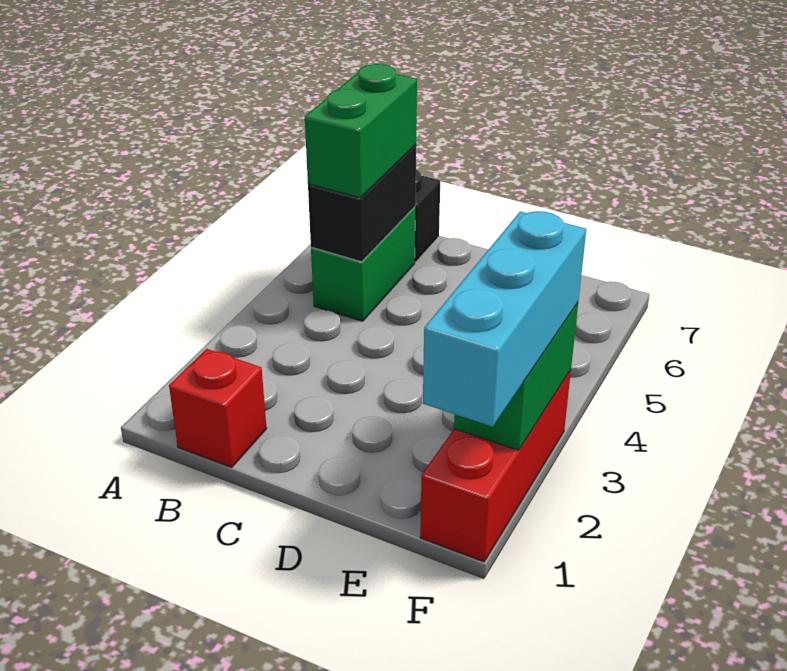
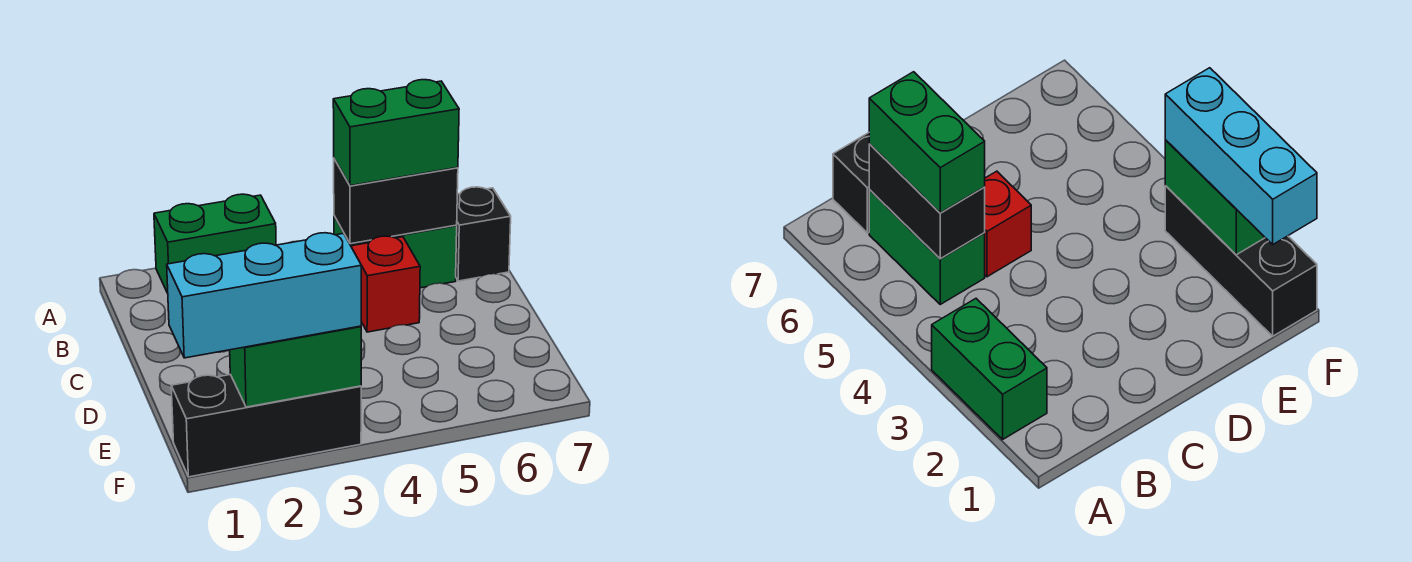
none -> green 1x2 brick [154,194,276,293]
red 1x1 brick [169,349,267,468] -> red 1x1 brick moved to [351,236,420,332]
red 1x3 brick [420,370,571,562] -> black 1x3 brick [171,375,361,477]

